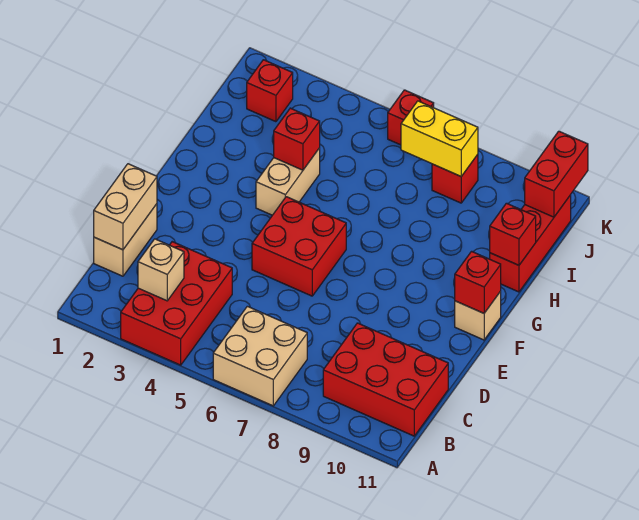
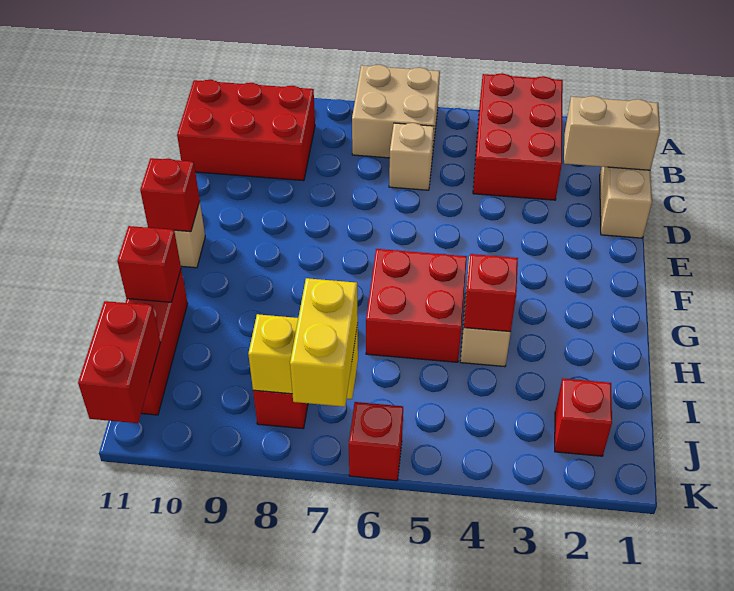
tan 1x1 brick [138,239,184,301] -> tan 1x1 brick moved to [389,123,434,190]
tan 1x2 brick [94,164,157,250] -> tan 1x2 brick turned to [564,96,660,170]
red 2x2 brick [252,197,346,296] -> red 2x2 brick moved to [366,249,467,362]
none -> yellow 1x2 brick [290,278,358,407]

